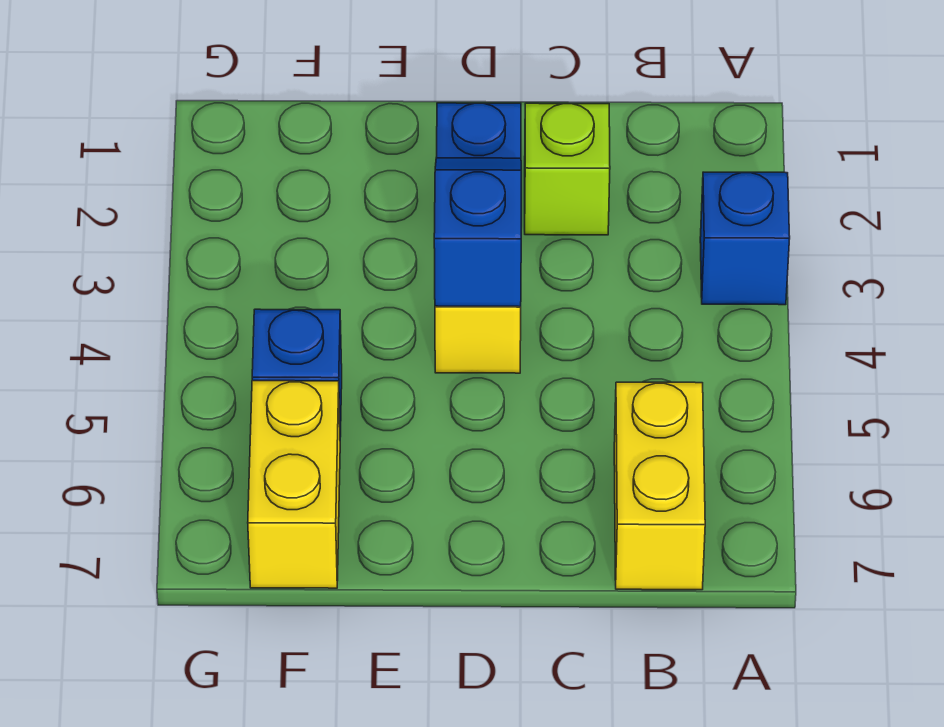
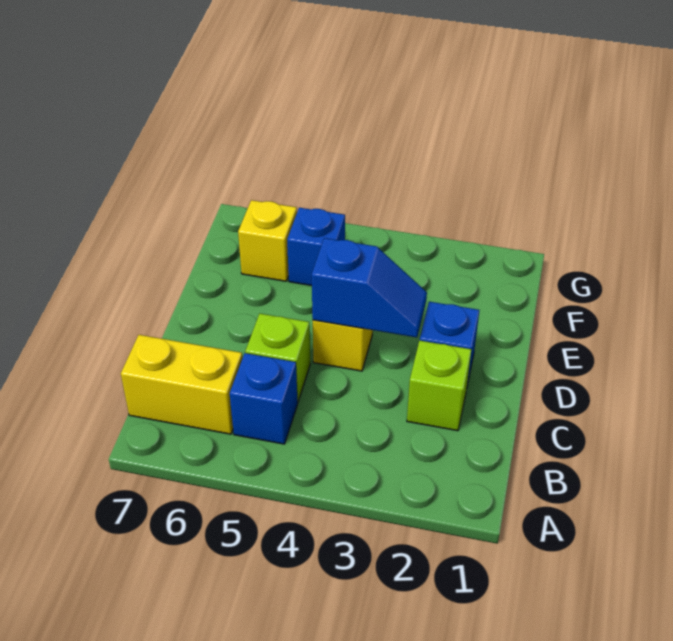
blue 1x1 brick [700,172,790,305] -> blue 1x1 brick moved to [230,353,298,444]
none -> lime 1x1 brick [245,314,310,401]
yellow 1x2 brick [248,381,340,588] -> yellow 1x1 brick [238,200,297,281]

